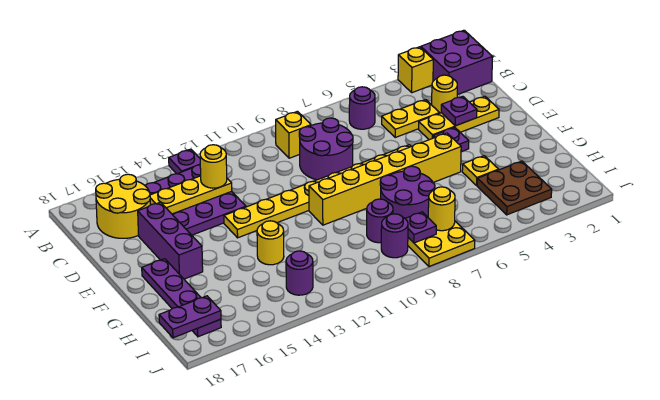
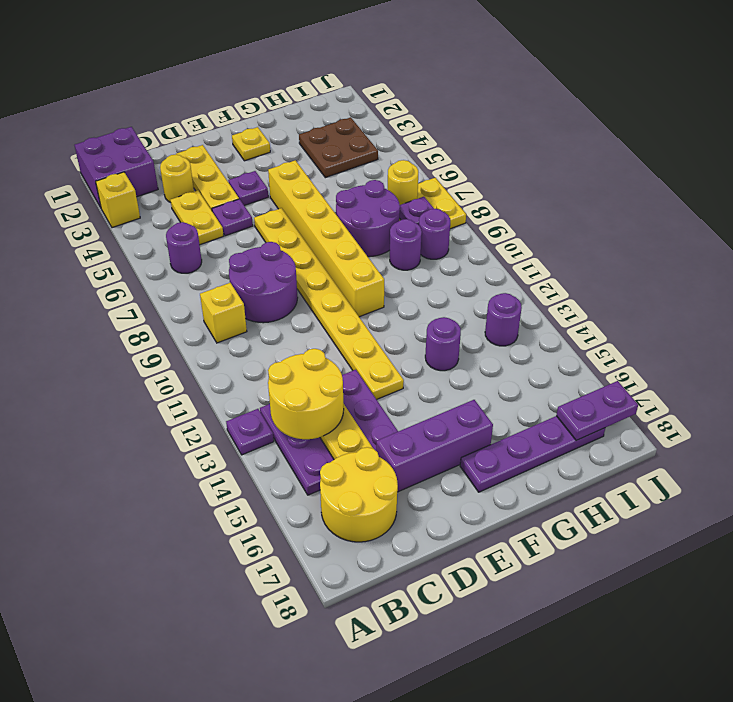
yellow 1x1 round brick [200,145,227,188] -> yellow 2x2 round brick [268,349,344,439]
purple 1x1 plate [441,96,477,126] -> purple 1x1 plate moved to [212,199,253,236]
yellow 1x1 plate [462,156,499,185] -> yellow 1x1 plate moved to [232,127,270,161]
yellow 1x1 round brick [257,221,284,265] -> purple 1x1 round brick [425,317,461,371]
purple 1x2 plate [159,296,221,338] -> purple 1x2 plate turned to [556,381,638,440]

